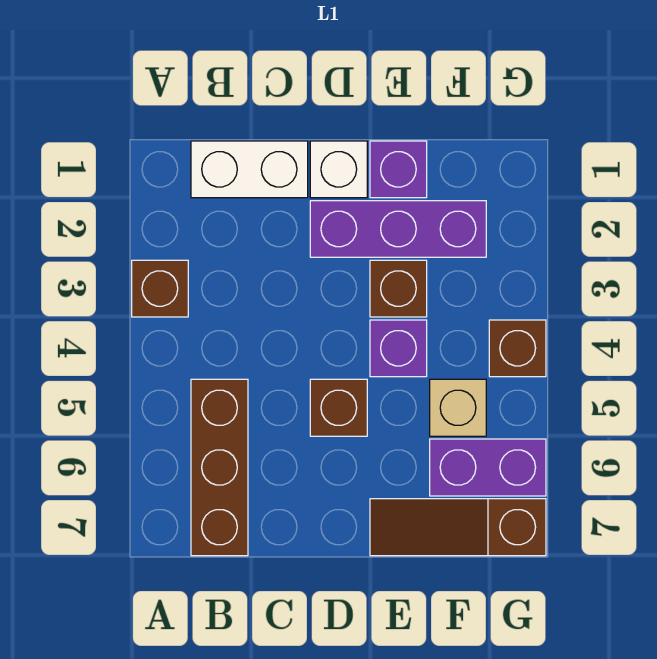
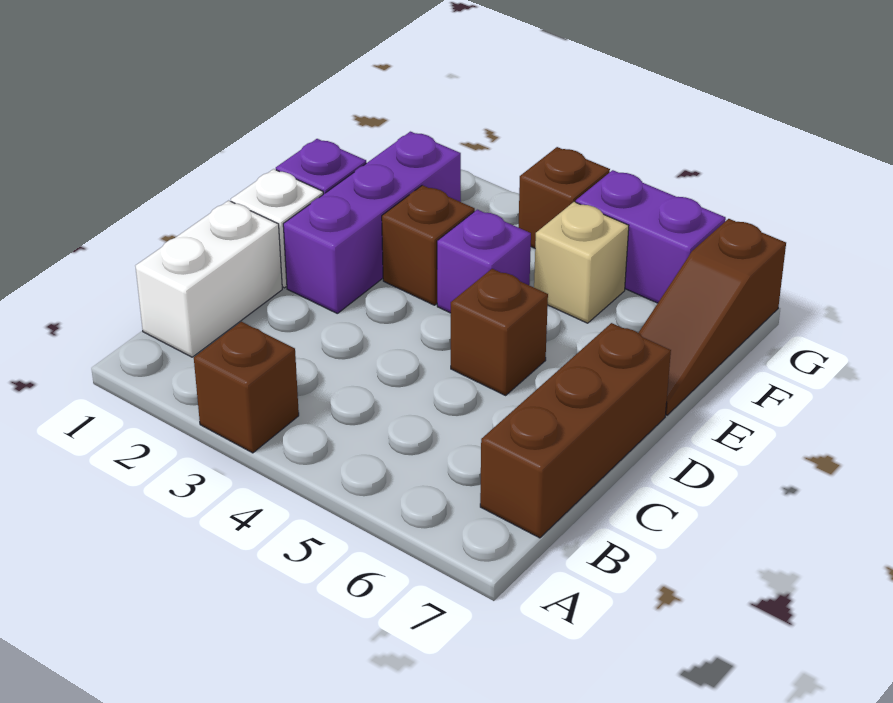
brown 1x3 brick [191,379,248,556] -> brown 1x3 brick turned to [480,323,671,538]
purple 1x2 brick [430,439,546,496] -> purple 1x2 brick turned to [576,170,726,303]

